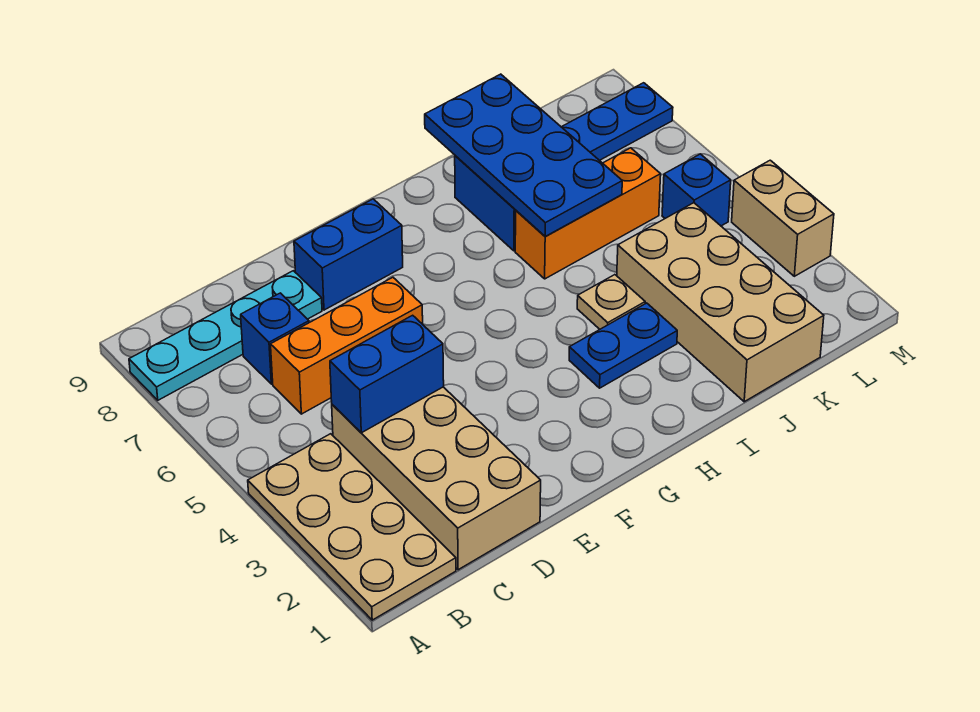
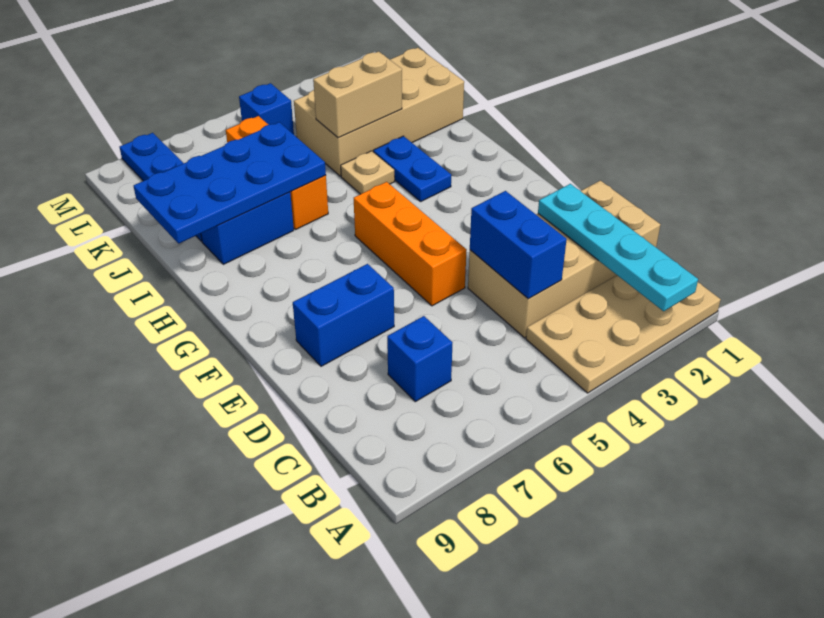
cyan 1x4 plate [129,271,322,400] -> cyan 1x4 plate moved to [538,184,698,311]
orange 1x3 brick [271,277,423,414] -> orange 1x3 brick moved to [354,182,467,306]
blue 1x2 brick [294,199,403,310] -> blue 1x2 brick turned to [293,264,394,366]
tan 1x2 brick [732,160,834,276] -> tan 1x2 brick moved to [313,51,402,138]

